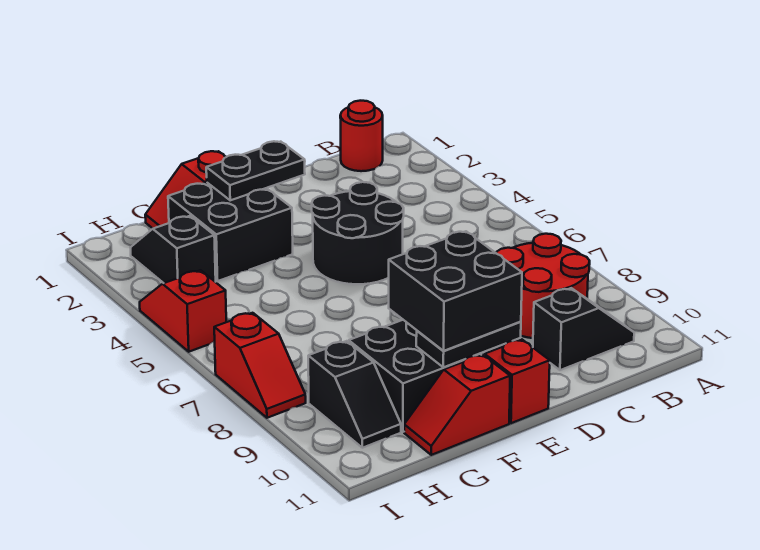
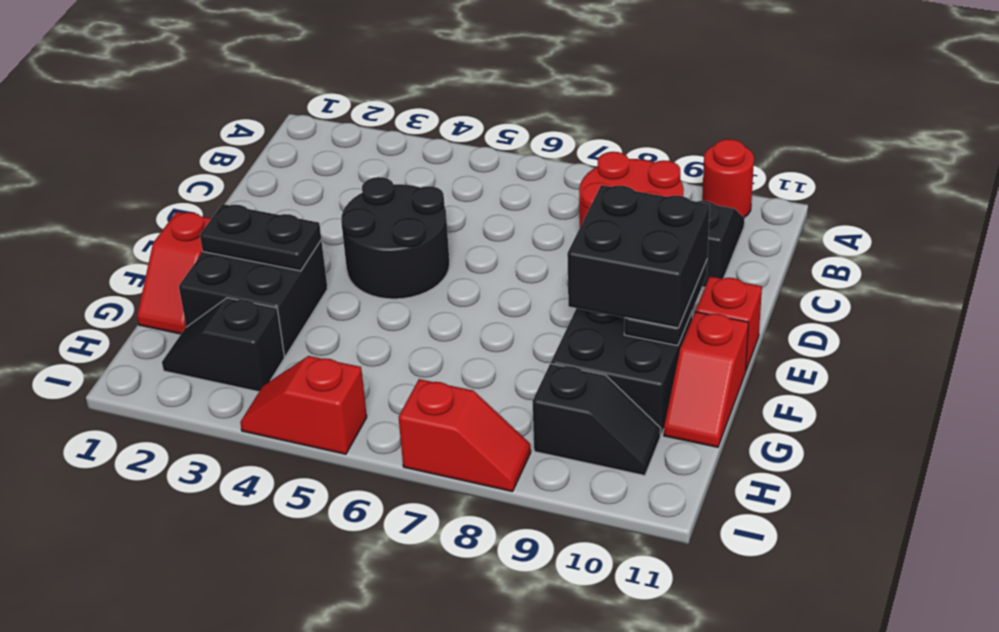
red 1x1 round brick [340,101,383,171] -> red 1x1 round brick moved to [702,139,754,217]
black 1x2 plate [206,141,305,200] -> black 1x2 plate turned to [200,204,321,271]

